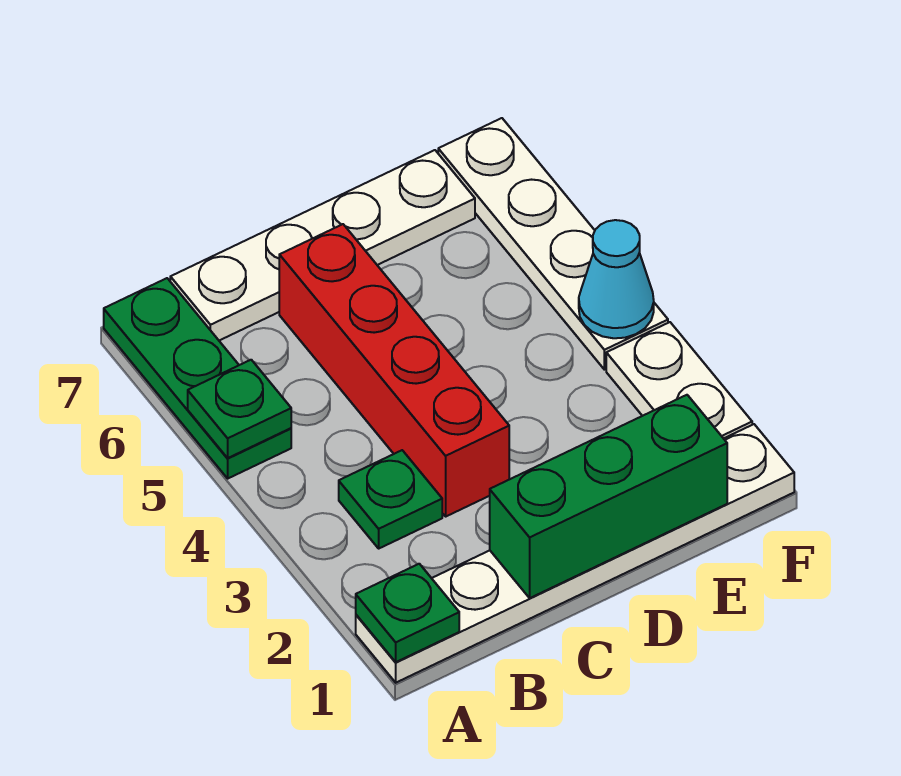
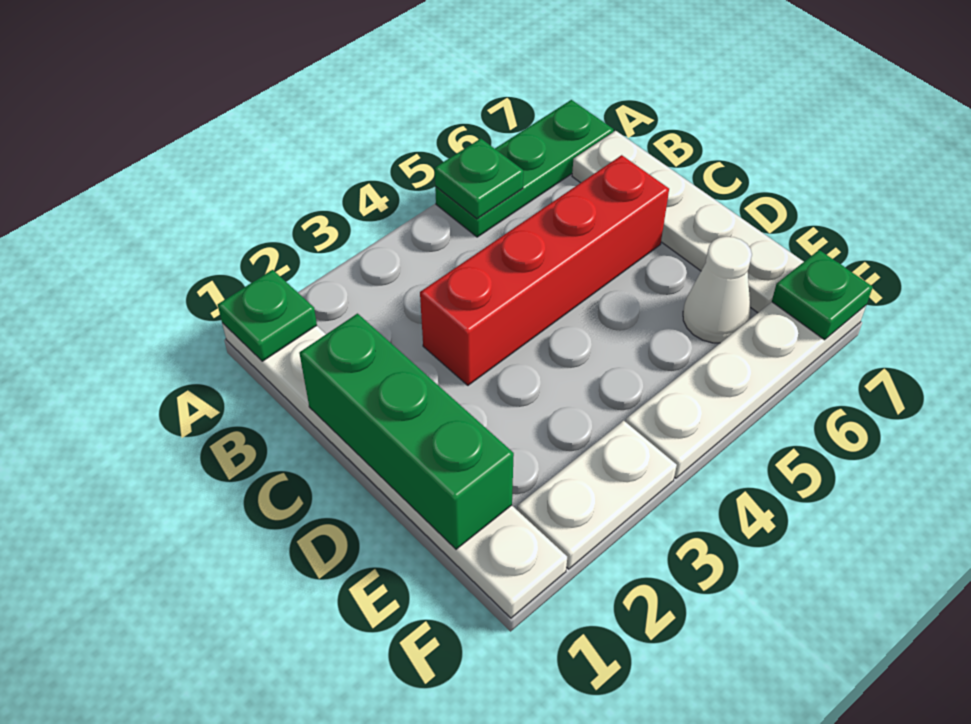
green 1x1 plate [339,450,442,548] -> green 1x1 plate moved to [772,250,873,340]
none -> white 1x1 cone [683,236,752,343]
cyan 1x1 cone [579,220,654,338] -> none

